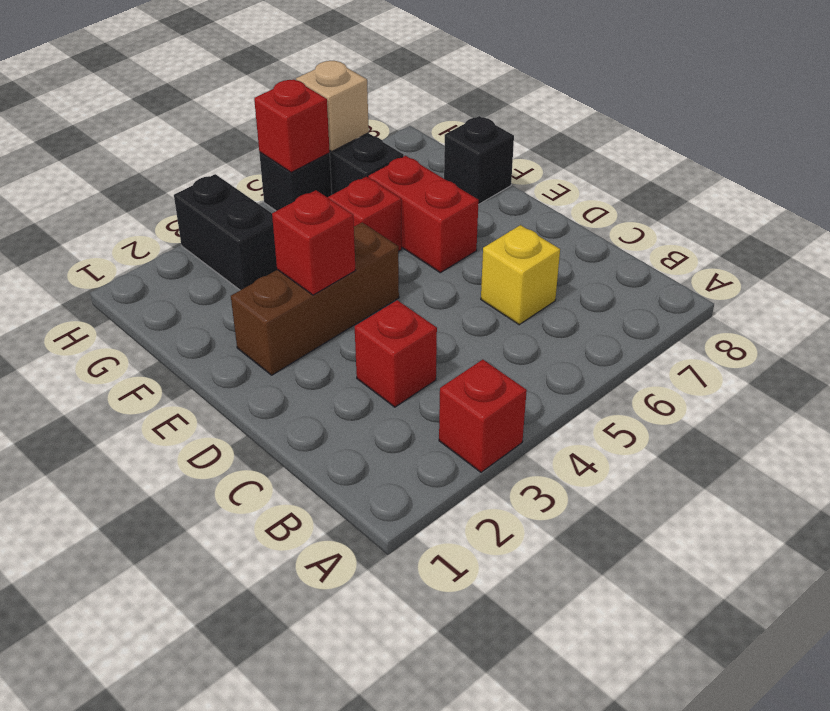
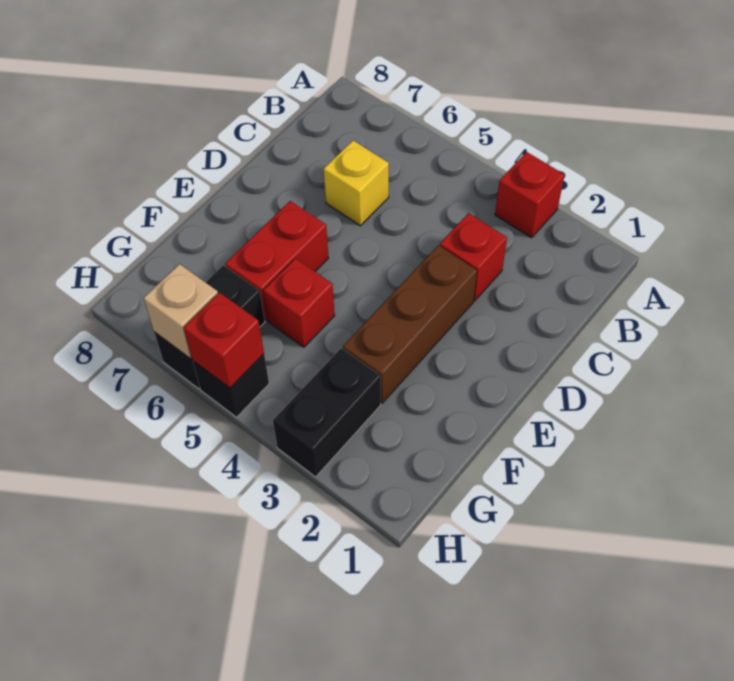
brown 1x3 brick [231,223,399,375] -> brown 1x3 brick turned to [343,245,477,403]
red 1x1 brick [272,190,356,295] -> none
black 1x1 brick [444,116,514,205] -> none

